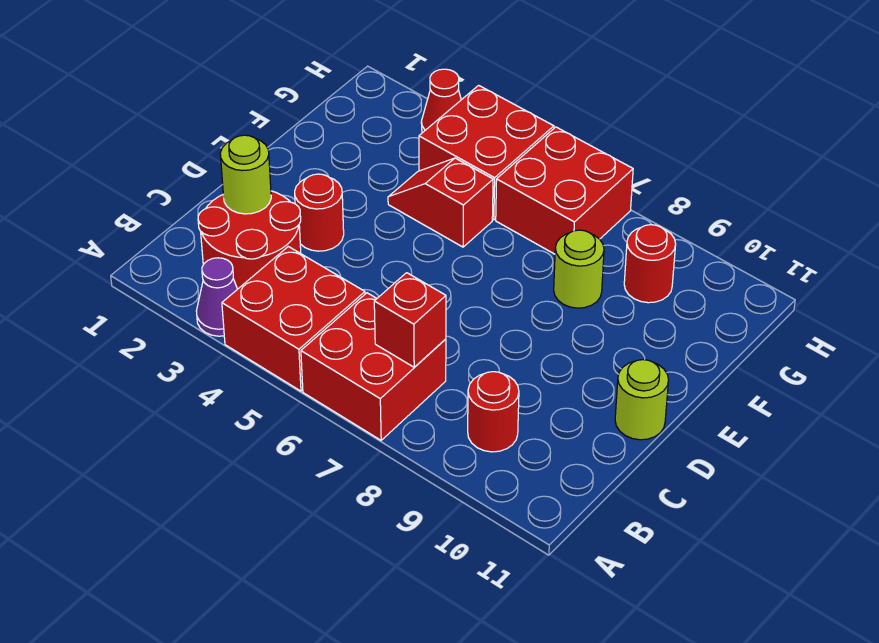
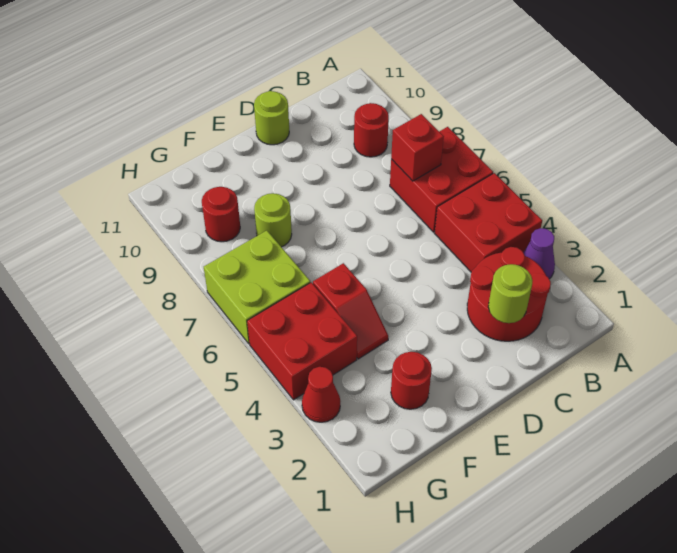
red 1x1 round brick [295,174,344,251] -> red 1x1 round brick moved to [391,352,432,409]
red 2x2 brick [496,127,633,254] -> lime 2x2 brick [204,231,310,344]

